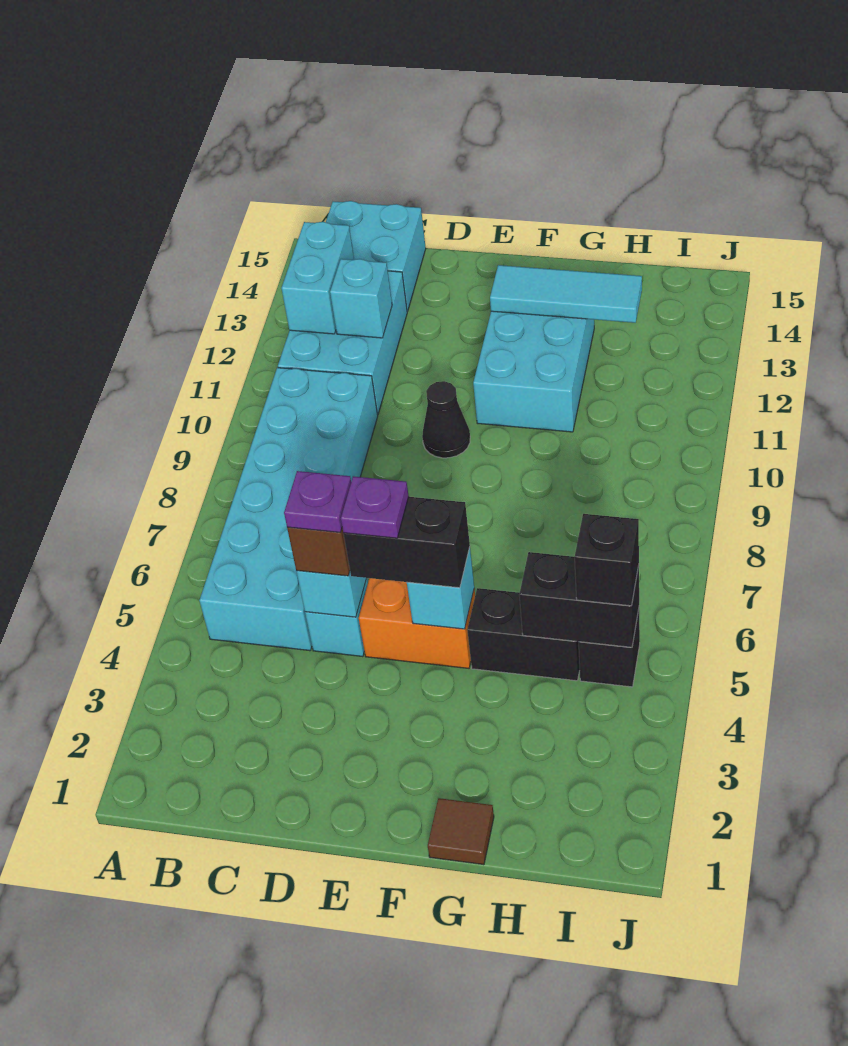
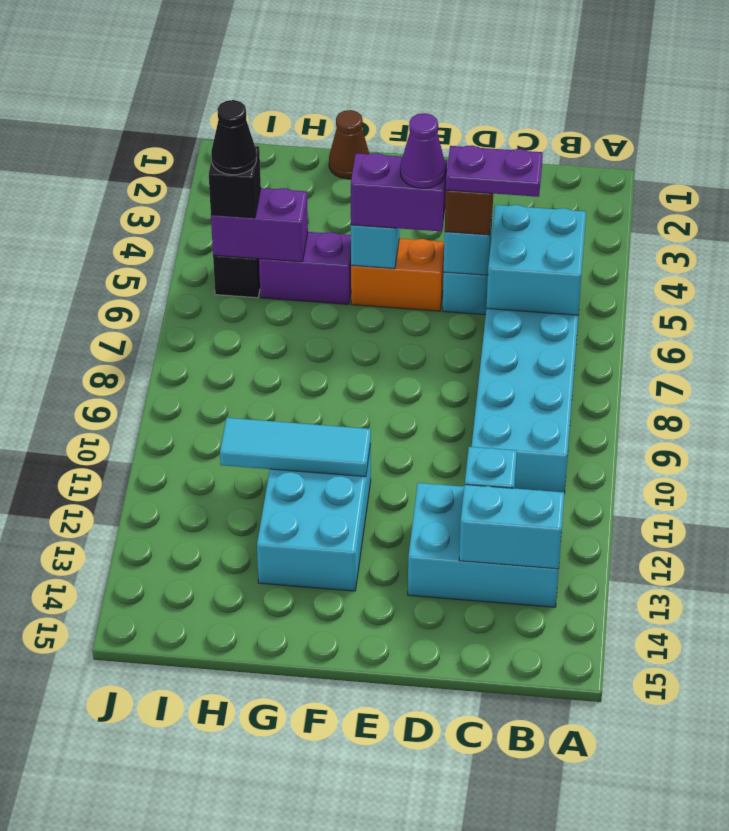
cyan 2x3 brick [278,271,407,414] -> cyan 2x3 brick turned to [408,483,564,607]
cyan 1x2 brick [281,222,354,334] -> cyan 1x2 brick turned to [459,485,564,569]
cyan 2x2 brick [326,201,426,311] -> cyan 2x2 brick moved to [486,205,586,315]
purple 1x1 plate [284,471,351,533] -> purple 1x2 plate [446,145,543,197]
black 1x2 brick [343,497,470,588] -> purple 1x2 brick [351,153,447,231]
purple 1x1 plate [341,476,409,538] -> purple 1x1 cone [400,113,446,188]
black 1x1 cone [422,381,470,458] -> black 1x1 cone moved to [211,100,256,175]
cyan 1x3 tile [490,265,642,323] -> cyan 1x3 tile moved to [220,418,371,477]
brown 1x1 tile [428,798,494,865] -> brown 1x1 cone [329,110,369,179]
black 1x2 brick [467,588,580,681] -> purple 1x2 brick [259,232,351,304]
black 1x2 brick [519,552,639,647] -> purple 1x2 brick [211,188,308,262]

